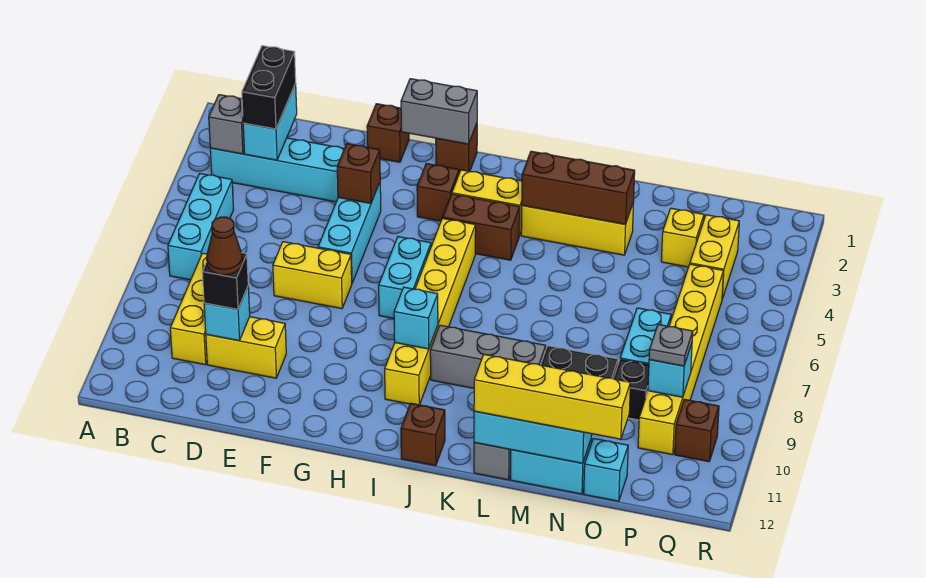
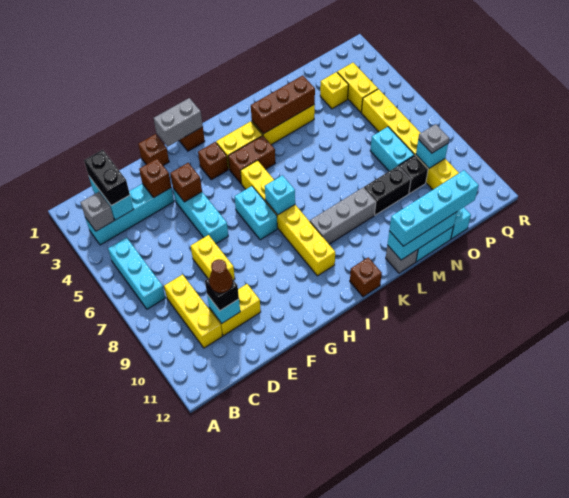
yellow 1x2 brick [273,242,352,309] -> yellow 1x2 brick turned to [191,235,235,280]
cyan 1x1 brick [394,287,438,349] -> cyan 1x1 brick moved to [265,175,295,215]
yellow 1x4 brick [474,354,630,439] -> cyan 1x4 brick [389,170,479,246]
brown 1x1 brick [675,399,719,462] -> brown 1x1 brick moved to [139,159,171,198]

